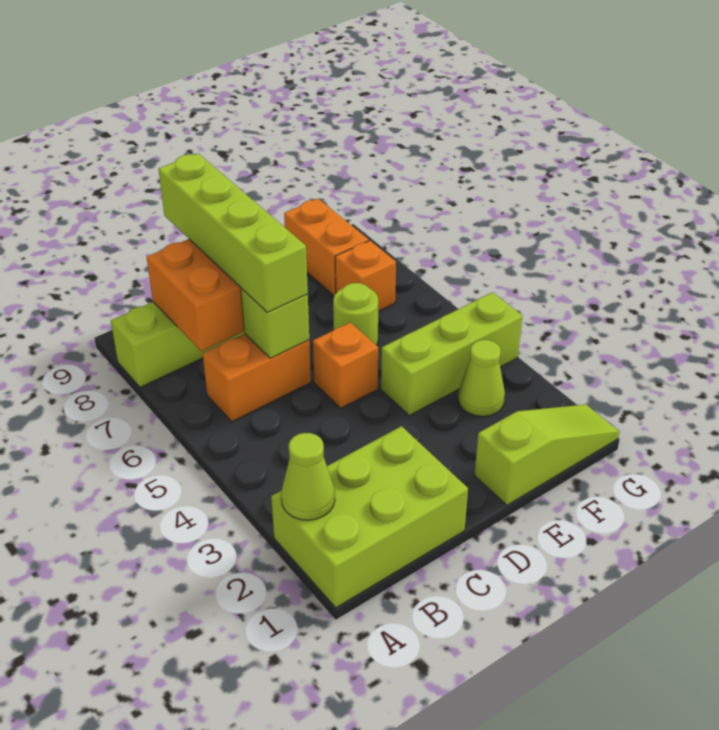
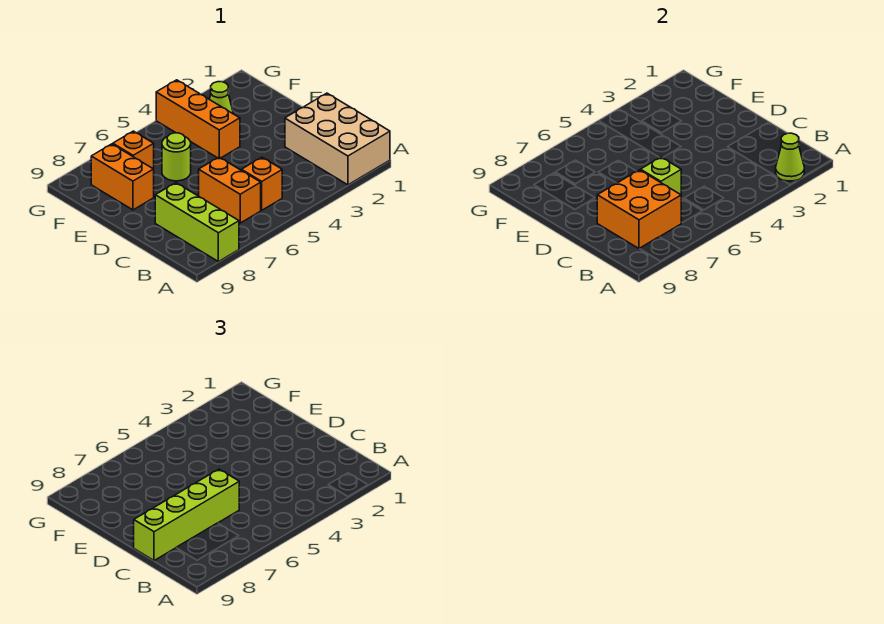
lime 2x3 brick [271,426,468,608] -> tan 2x3 brick [285,93,390,185]
orange 1x1 brick [313,322,378,408] -> orange 1x1 brick moved to [241,157,282,210]
lime 1x3 slope [474,404,619,505] -> none
lime 1x3 brick [381,292,522,416] -> orange 1x3 brick [156,80,240,158]
orange 1x2 brick [284,199,369,296] -> orange 1x2 brick turned to [91,144,154,210]

